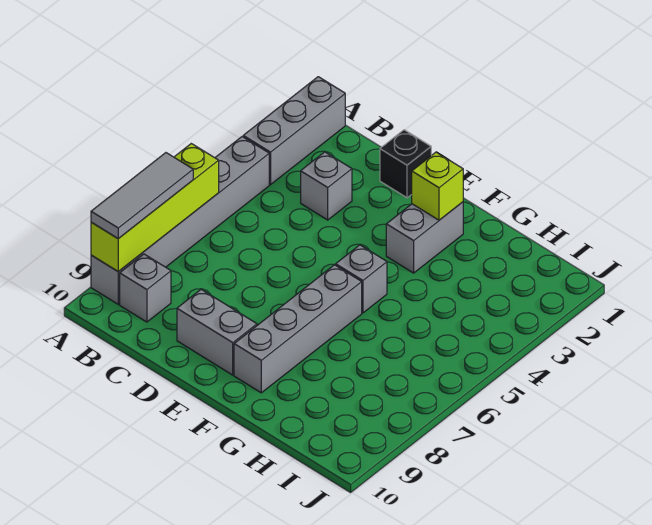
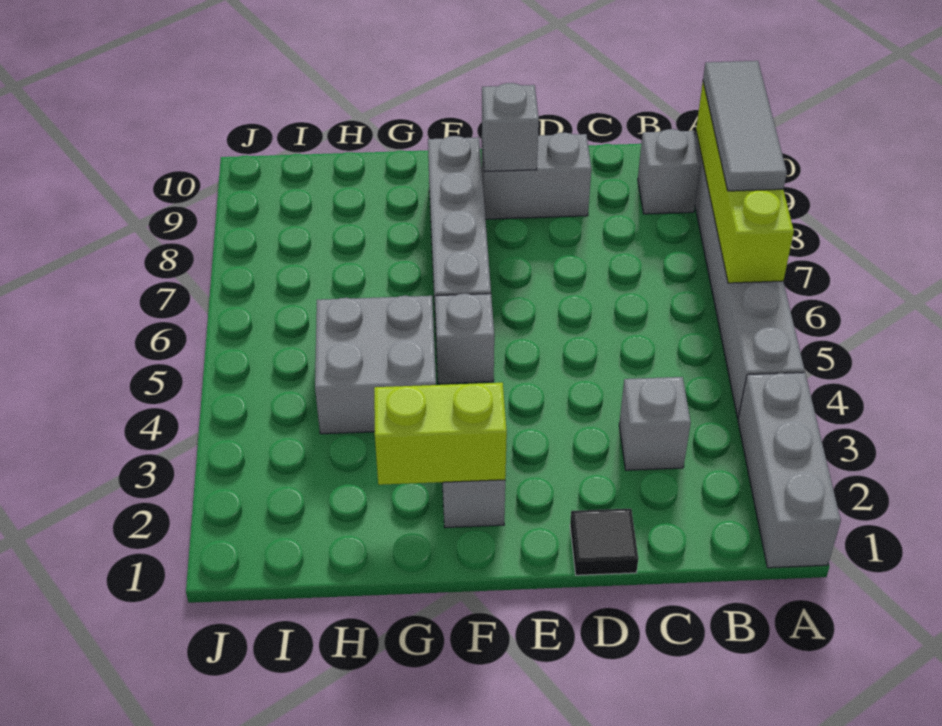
black 1x1 brick [380,130,431,198] -> black 1x1 tile [570,509,638,575]
none -> grey 1x1 brick [482,83,539,171]
lime 1x1 brick [412,152,463,220] -> lime 1x2 brick [374,383,507,485]
none -> grey 2x2 brick [315,296,436,434]

